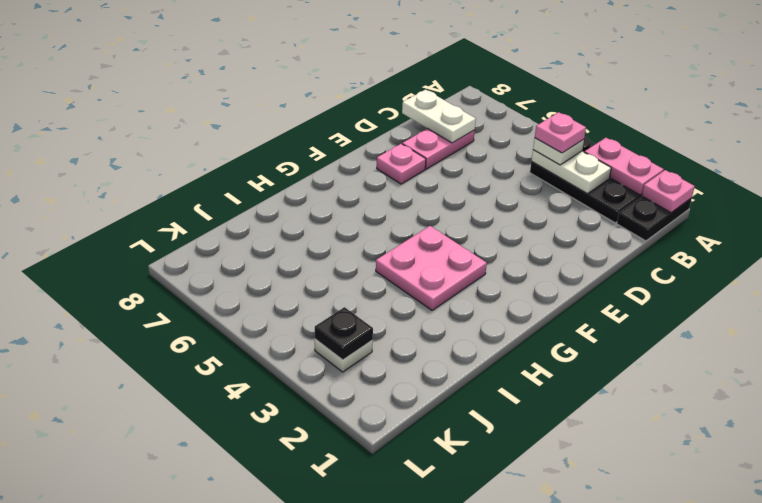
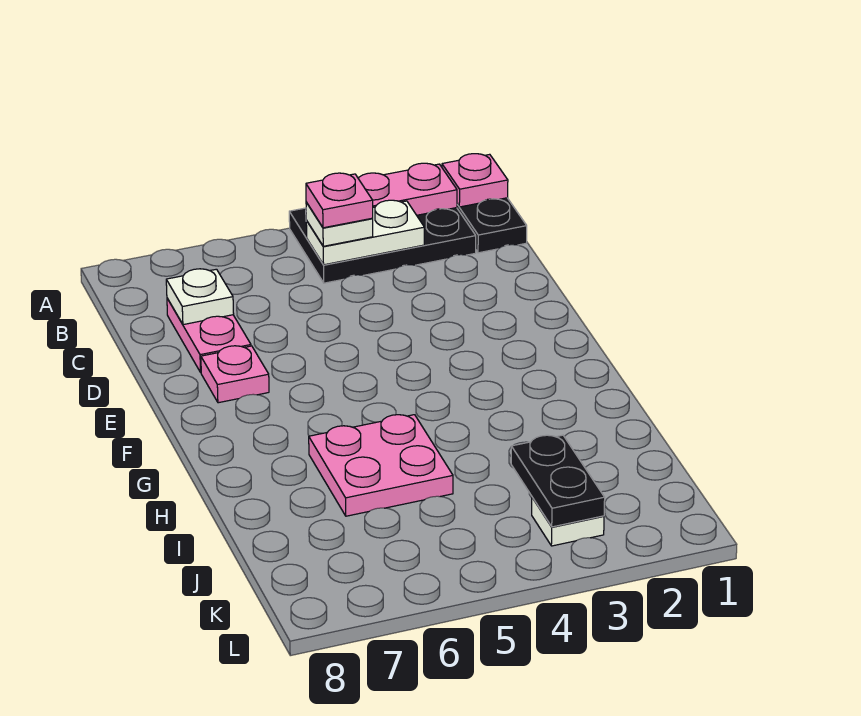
white 1x2 plate [402,90,476,143] -> white 1x1 plate [166,269,234,325]
pink 2x2 plate [376,226,487,310] -> pink 2x2 plate moved to [309,415,453,516]
black 1x1 plate [315,307,373,360] -> black 1x2 plate [511,435,605,527]

